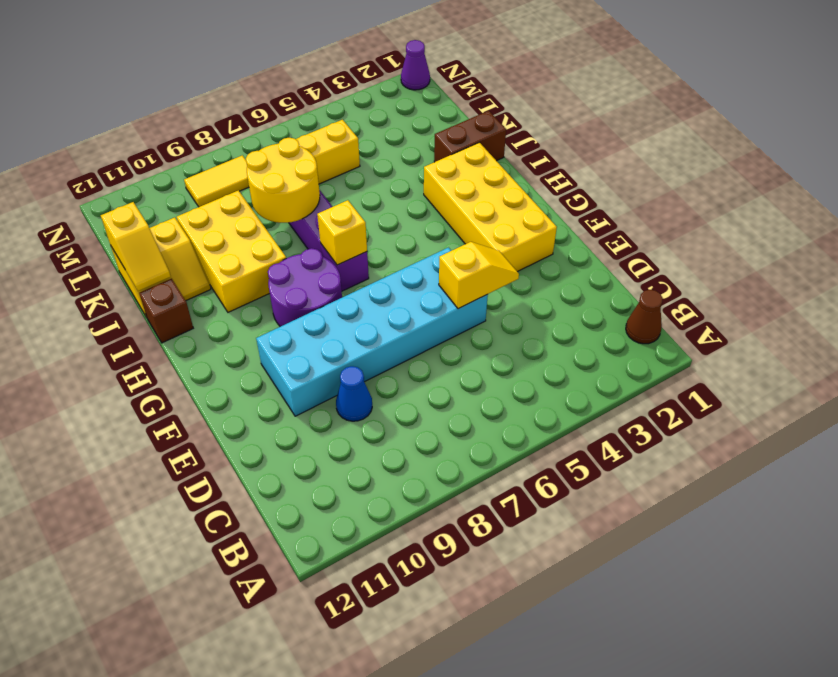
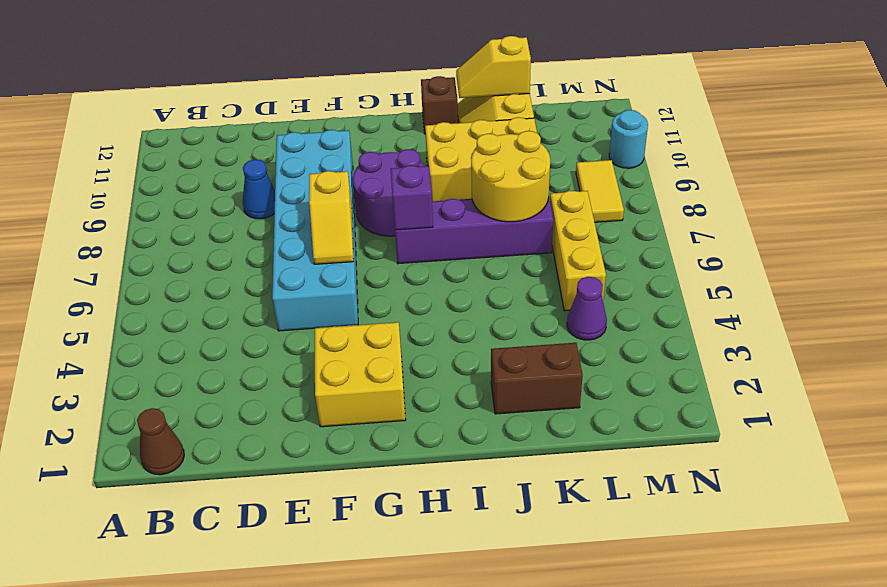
yellow 1x2 slope [439,242,519,309] -> yellow 1x2 slope moved to [309,171,354,264]
yellow 2x4 brick [424,142,557,272] -> yellow 2x2 brick [315,322,406,427]
yellow 1x1 brick [317,200,367,265] -> purple 1x1 brick [391,166,433,230]
brown 1x2 brick [434,111,506,162] -> brown 1x2 brick turned to [491,343,583,414]
purple 1x1 cone [401,40,430,90] -> purple 1x1 cone moved to [567,277,607,340]
none -> cyan 1x1 round brick [609,110,648,168]

